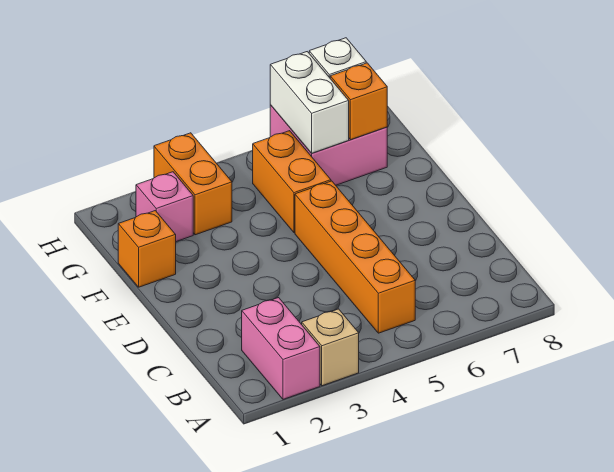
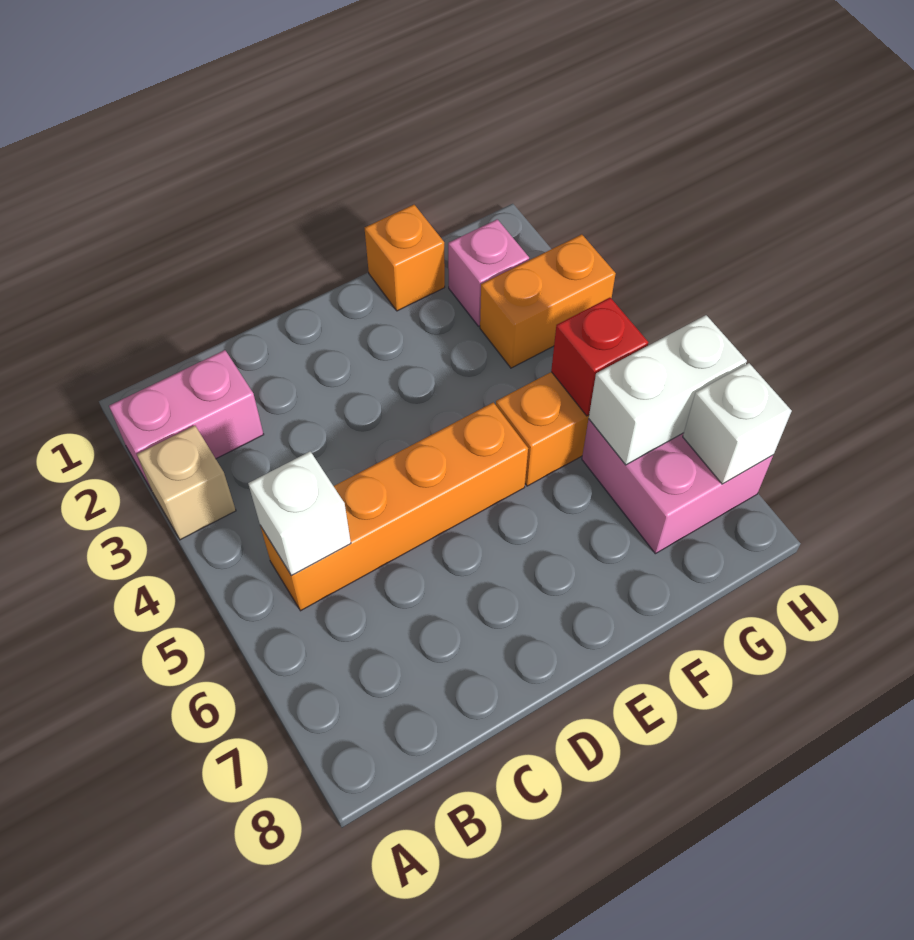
none -> white 1x1 brick [248,451,351,576]
none -> red 1x1 brick [551,298,648,416]
orange 1x1 brick [330,63,387,140] -> none

